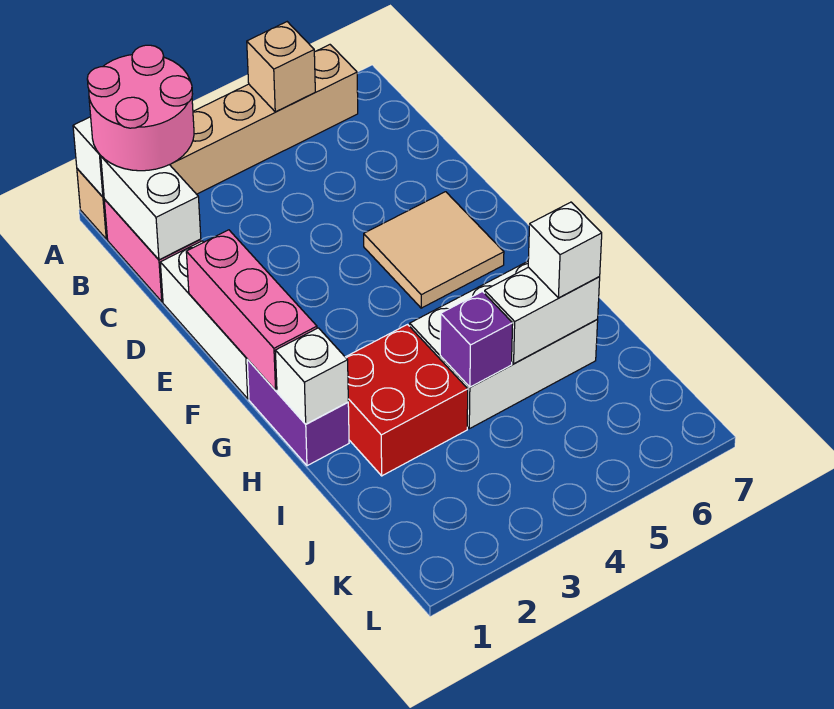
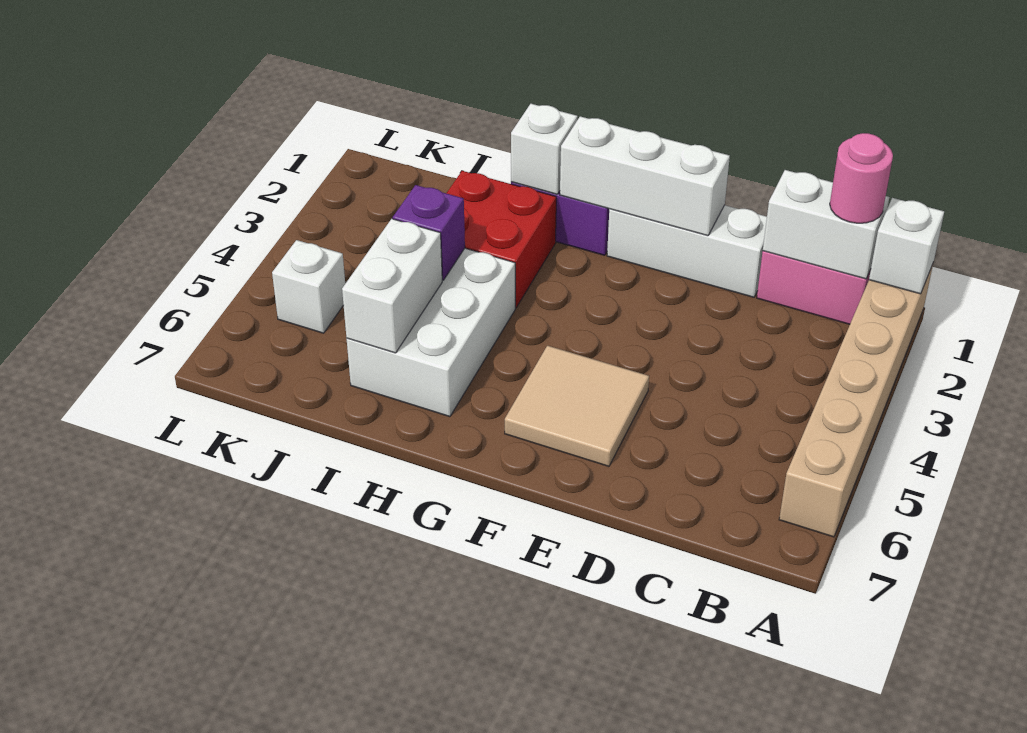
pink 2x2 round brick [87,45,194,171] -> pink 1x1 round brick [830,133,893,223]
tan 1x1 brick [247,22,315,112] -> none
pink 1x3 brick [186,230,317,390] -> white 1x3 brick [560,116,730,236]
white 1x1 brick [528,202,602,298] -> white 1x1 brick moved to [272,240,345,333]

